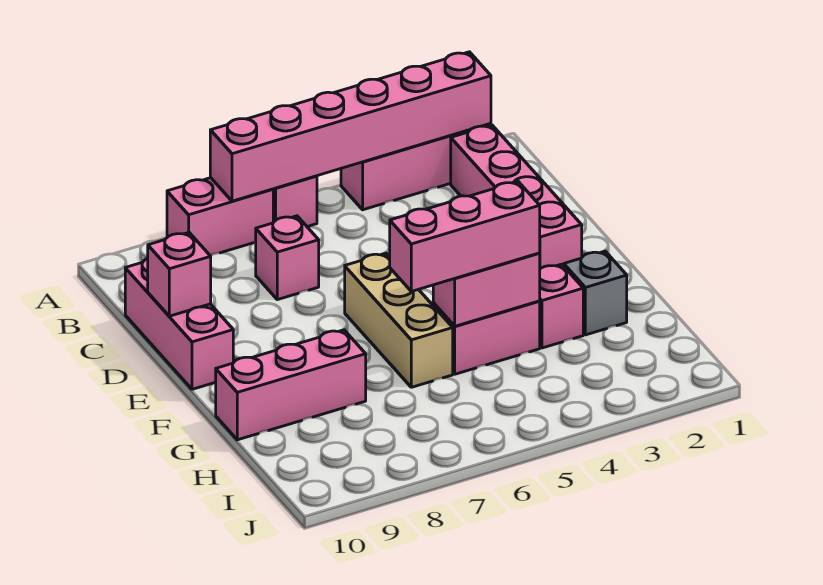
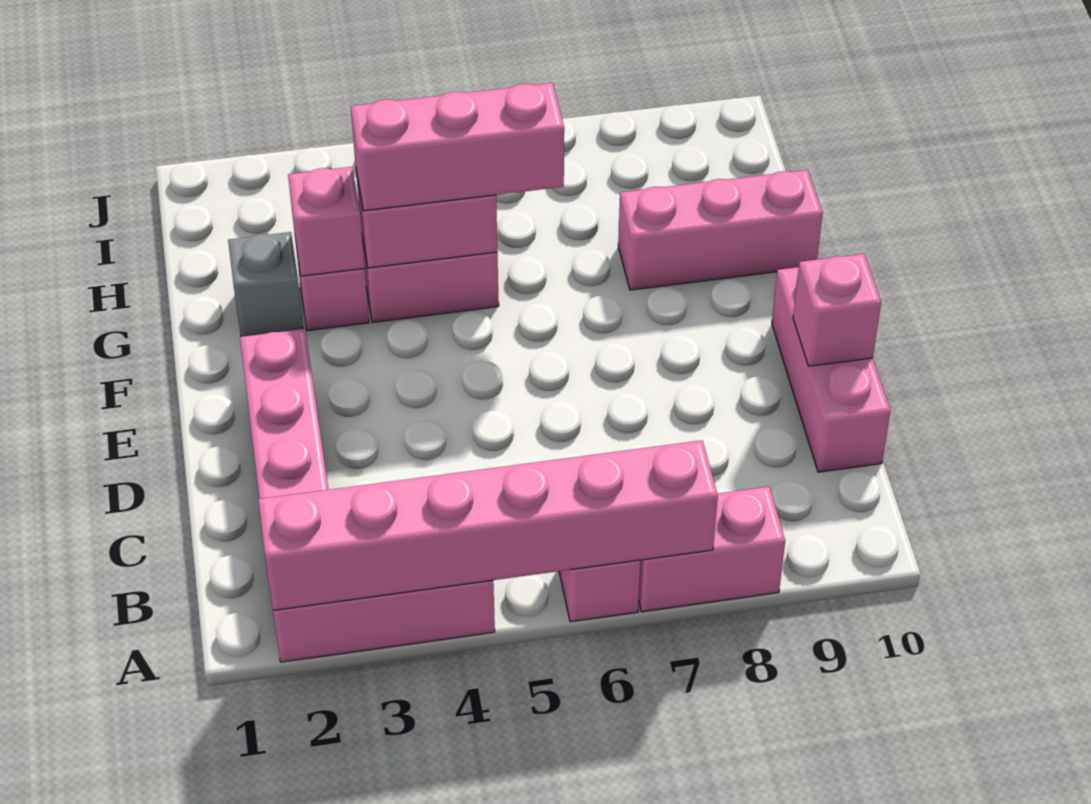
pink 1x1 brick [256,216,319,300] -> pink 1x1 brick moved to [288,167,365,276]
tan 1x3 brick [345,253,453,387] -> none

